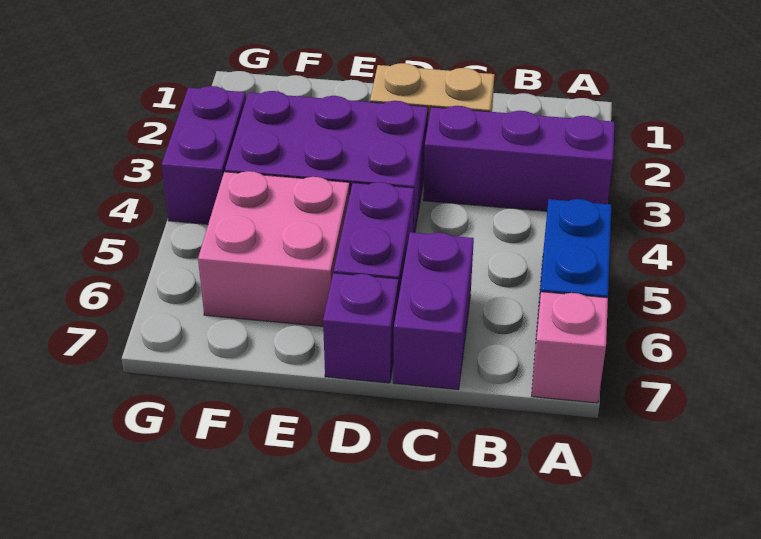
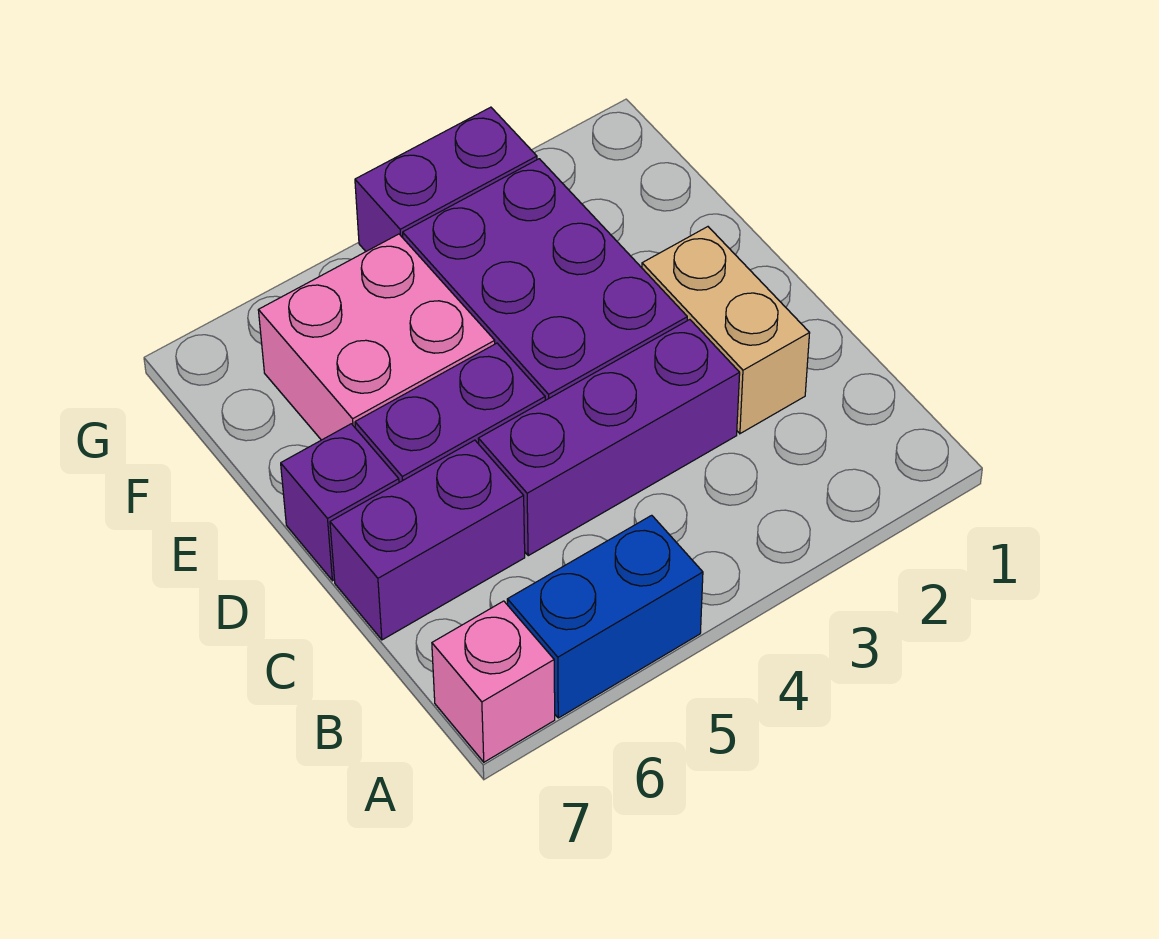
purple 1x3 brick [423,106,615,211] -> purple 1x3 brick turned to [478,320,740,556]

